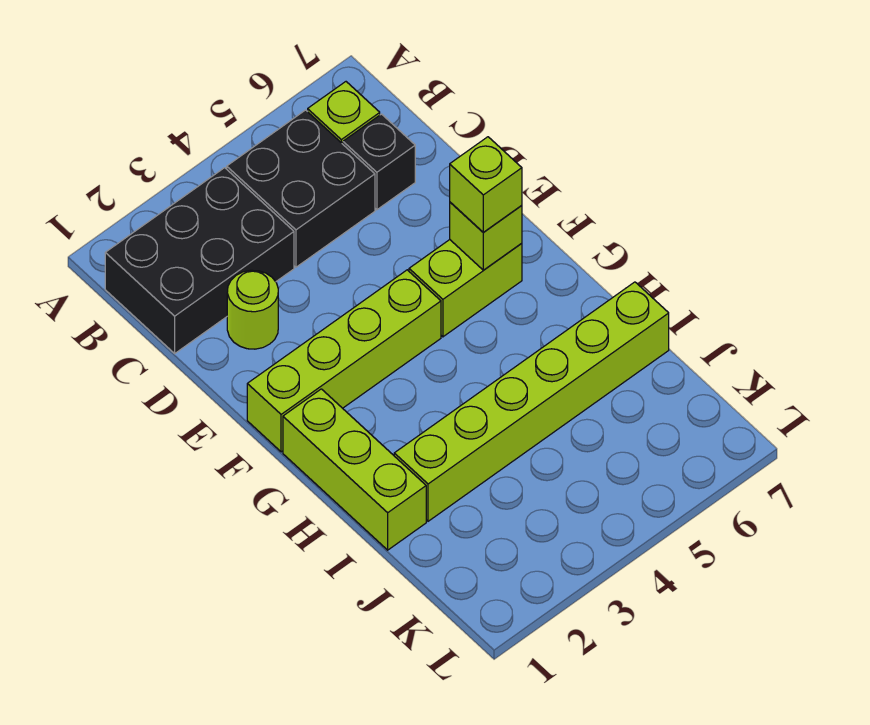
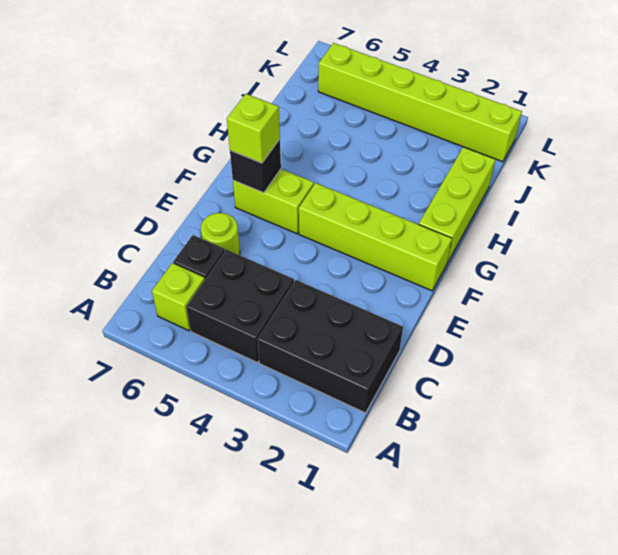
lime 1x1 round brick [227,270,278,349] -> lime 1x1 round brick moved to [201,213,240,255]
lime 1x1 brick [450,202,522,270] -> black 1x1 brick [230,139,281,193]
lime 1x6 brick [394,282,669,521] -> lime 1x6 brick moved to [318,43,522,162]

